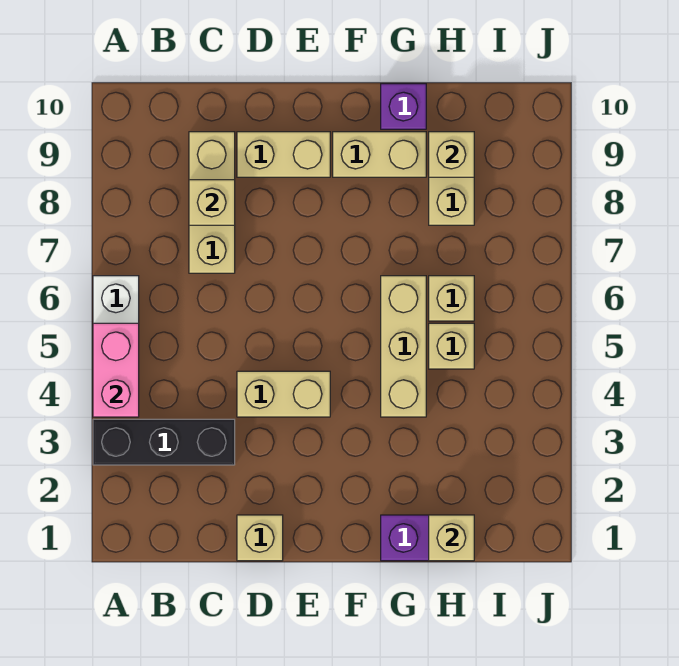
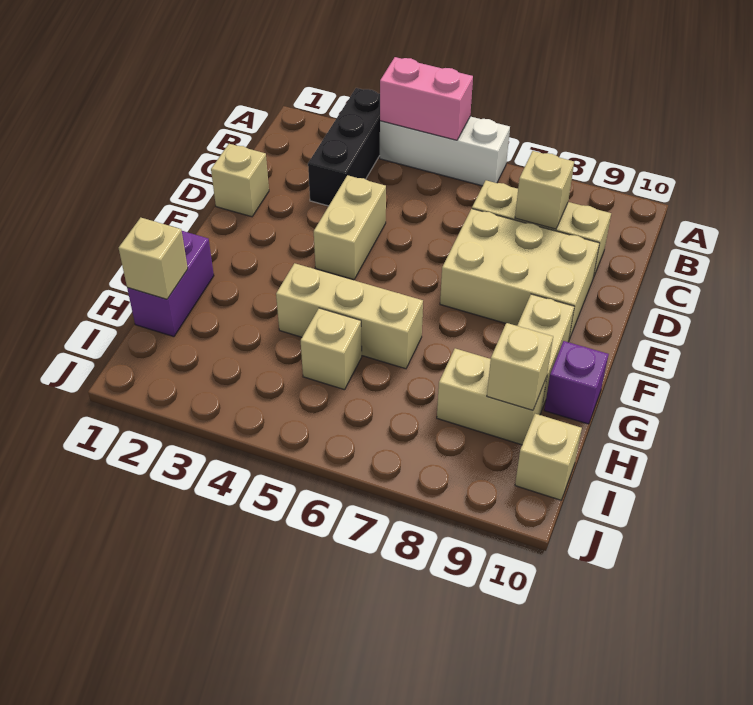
tan 1x2 brick [237,132,330,177] -> tan 2x3 brick [440,209,600,340]
tan 1x1 brick [429,276,474,321] -> tan 1x1 brick moved to [515,414,582,500]

